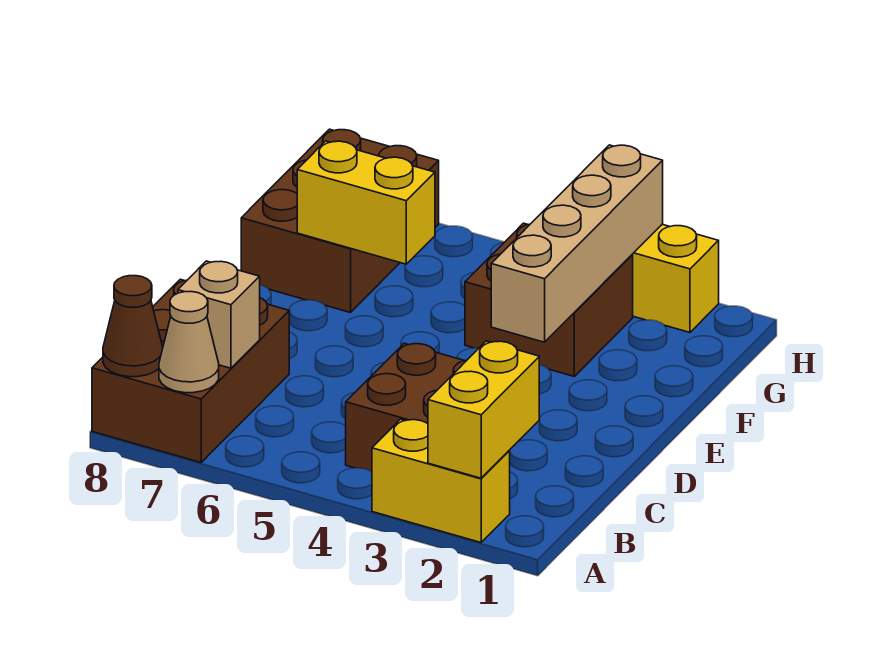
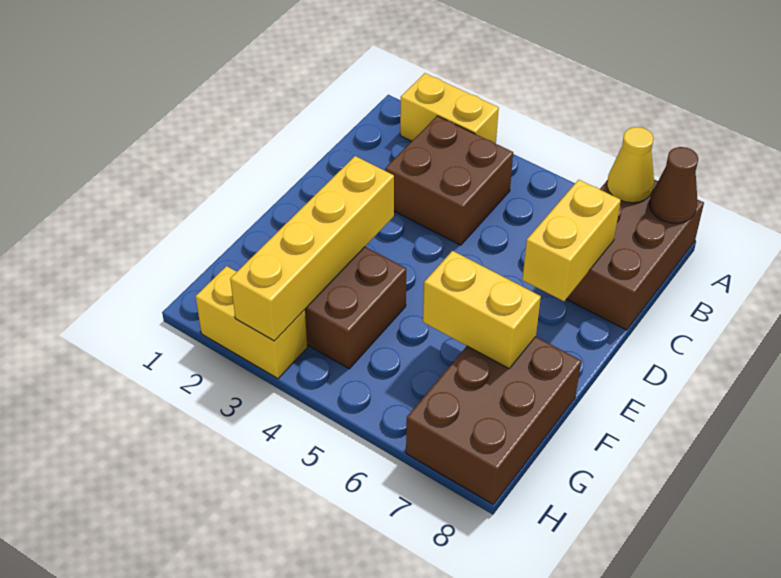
yellow 1x2 brick [428,341,539,478] -> yellow 1x2 brick moved to [522,180,621,301]
tan 1x1 cone [159,291,219,393] -> yellow 1x1 cone [607,127,654,203]
tan 1x1 brick [178,261,260,368] -> none
tan 1x4 brick [491,145,663,342] -> yellow 1x4 brick [230,156,394,341]

